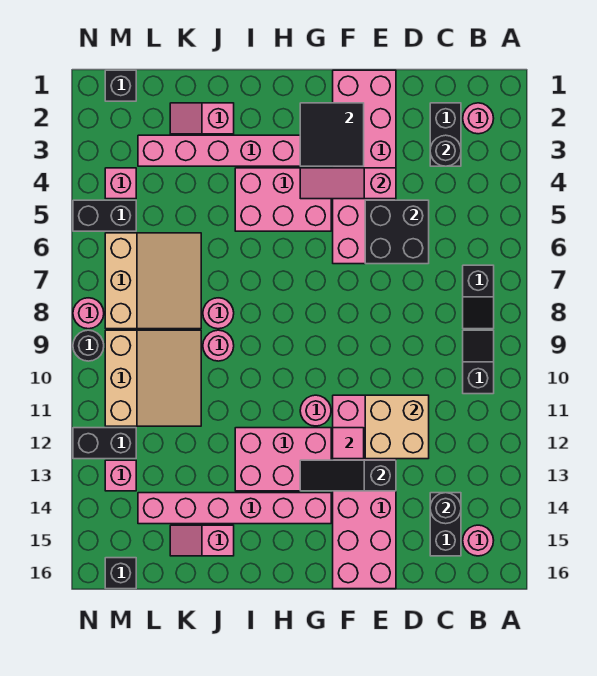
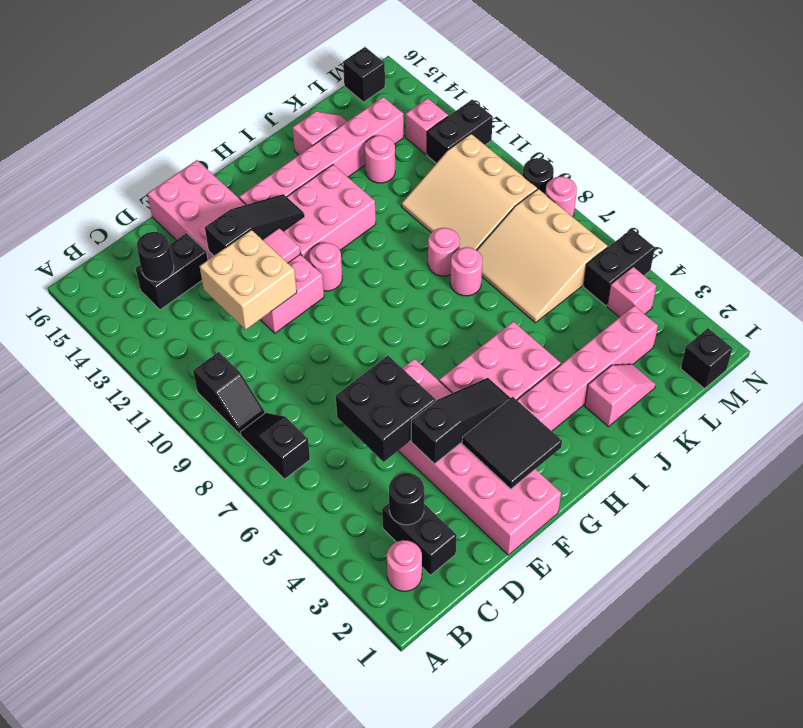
pink 1x1 round brick [463,525,494,556] -> pink 1x1 round brick moved to [365,136,395,183]
black 1x2 brick [430,493,461,556] -> black 1x2 brick turned to [136,233,208,310]
pink 1x3 slope [300,168,396,199] -> black 1x3 slope [411,378,510,464]

